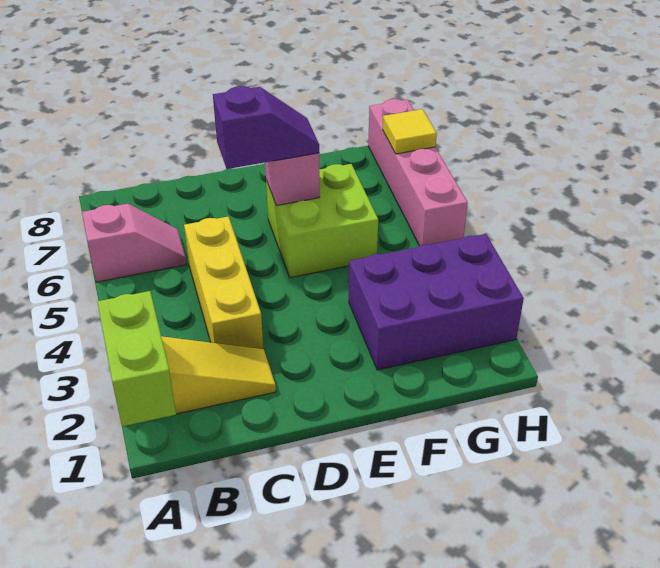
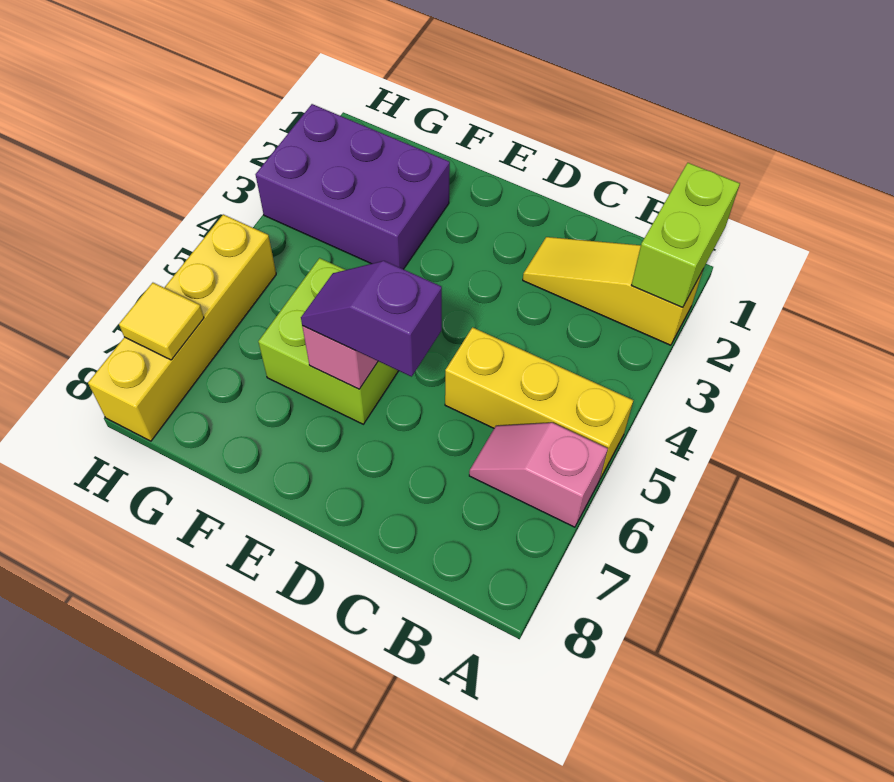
yellow 1x3 brick [184,217,263,349] -> yellow 1x3 brick turned to [445,327,633,479]
pink 1x4 brick [368,99,468,246] -> yellow 1x4 brick [88,214,276,441]

